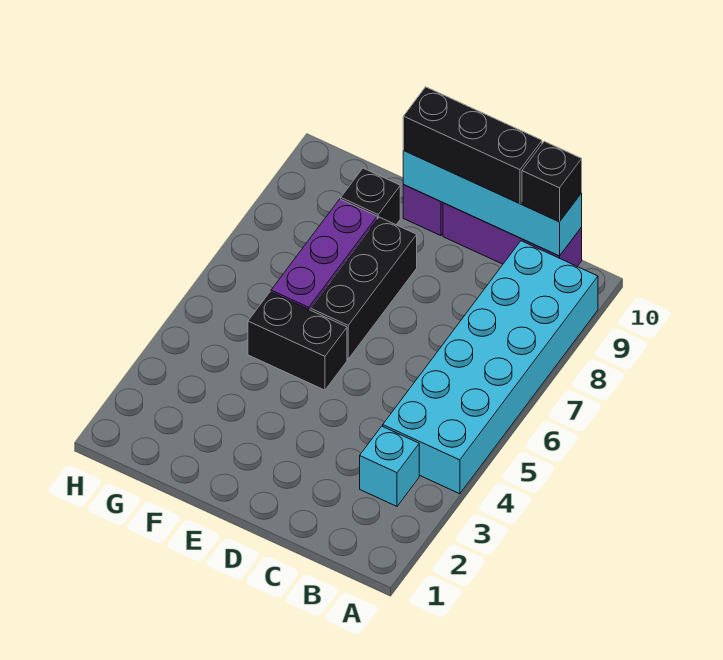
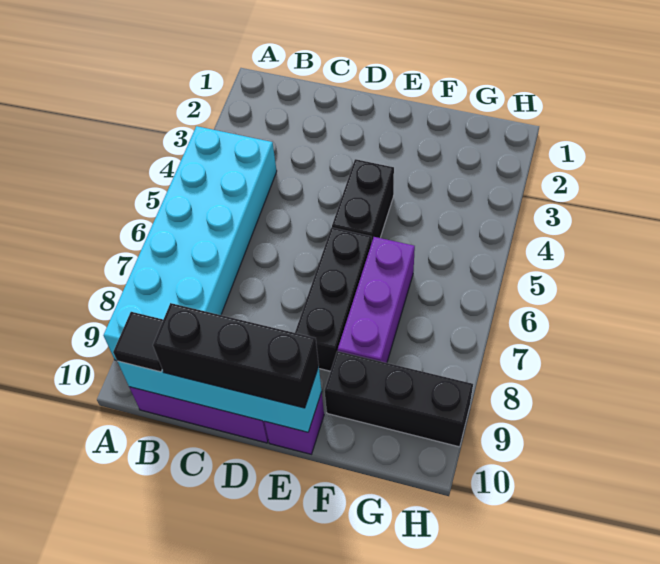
cyan 1x1 brick [360,426,419,506] -> none
black 1x1 brick [522,141,582,222] -> black 1x1 tile [113,312,163,372]
black 1x2 brick [248,292,347,390] -> black 1x2 brick turned to [332,159,394,240]
black 1x1 brick [341,168,400,225] -> black 1x3 brick [325,351,473,447]

